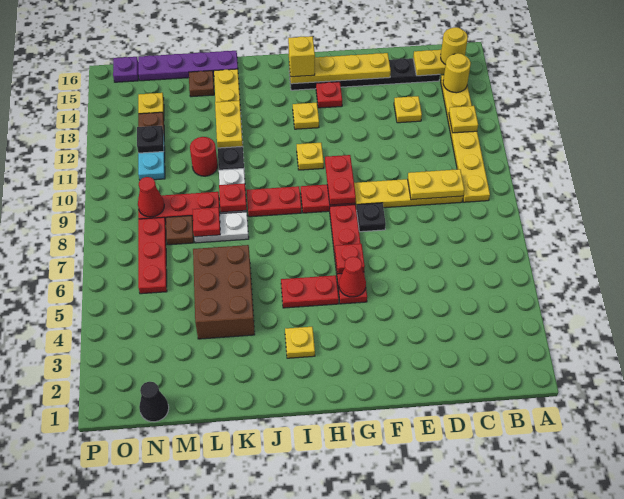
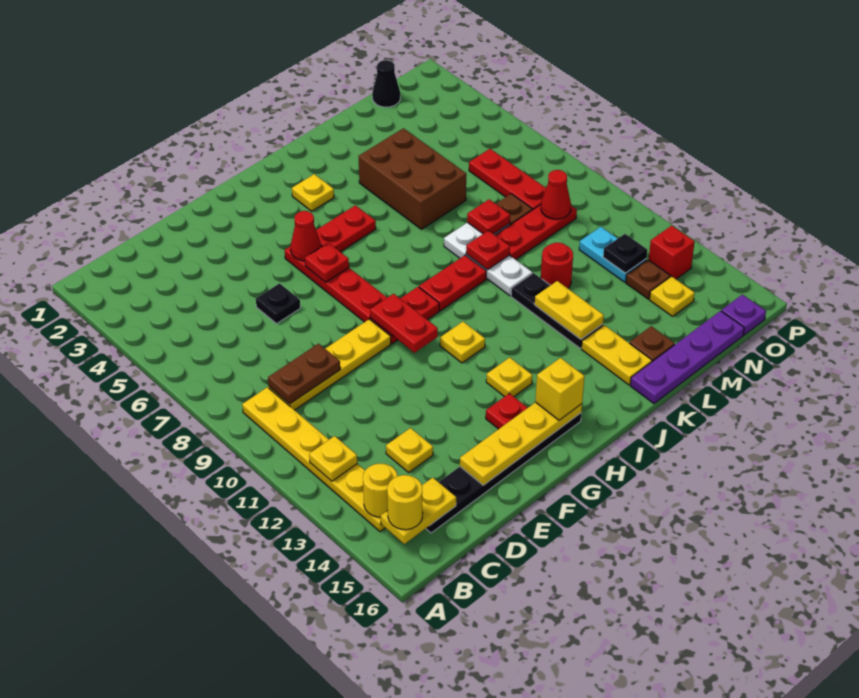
yellow 1x2 plate [408,169,464,200] -> brown 1x2 plate [268,344,340,404]
black 1x1 plate [356,203,386,232] -> black 1x1 plate moved to [256,283,300,324]
none -> red 1x1 brick [649,226,695,279]

